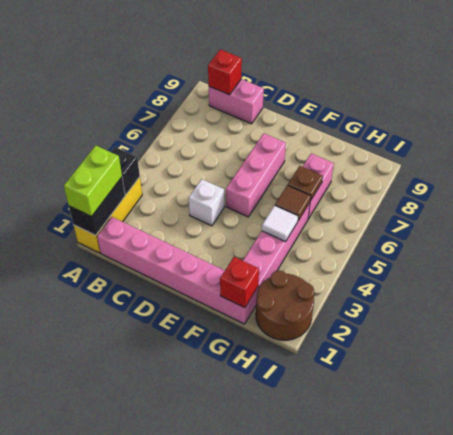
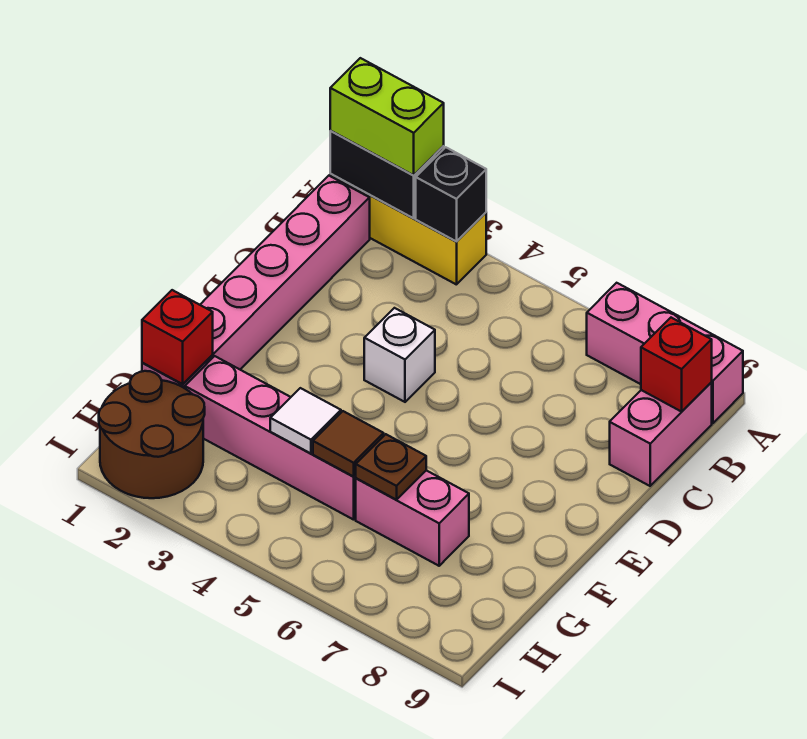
pink 1x3 brick [226,133,286,217] -> pink 1x3 brick moved to [587,283,743,423]

